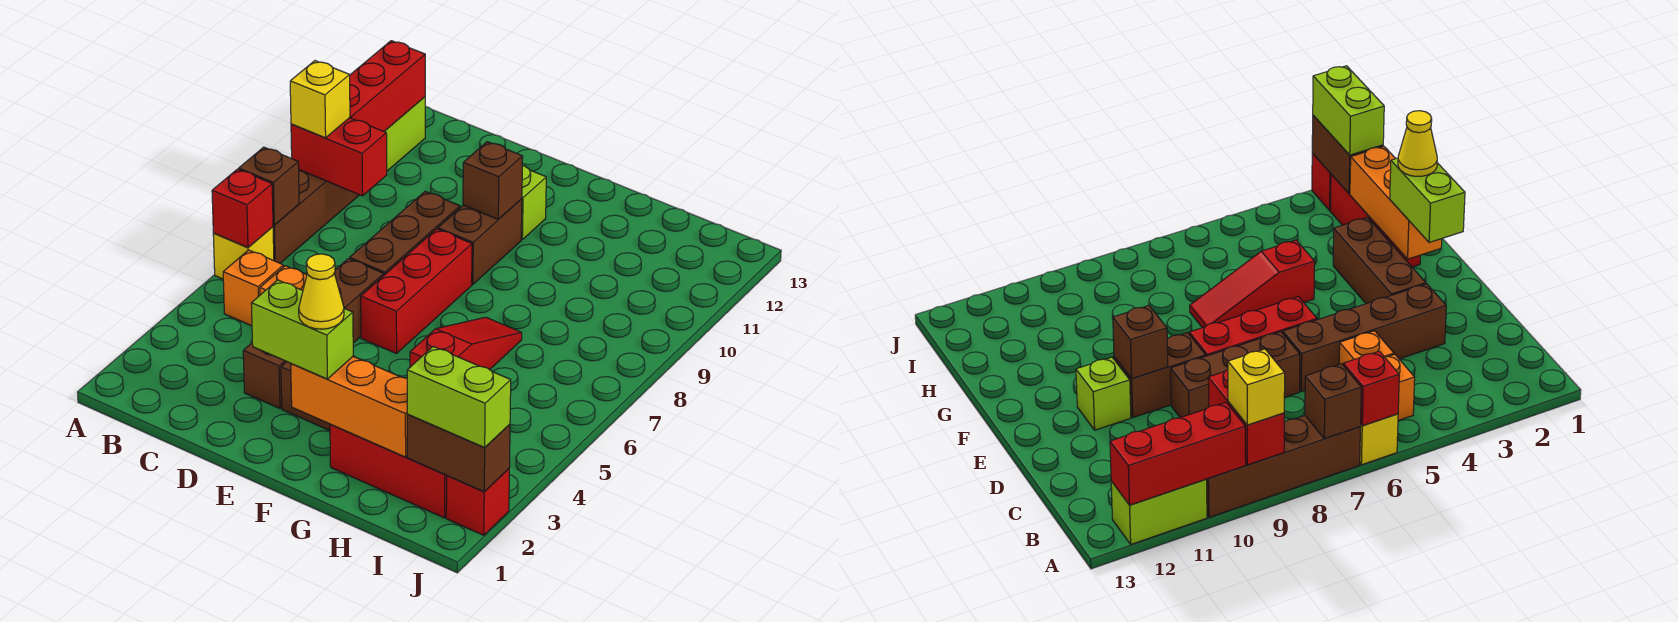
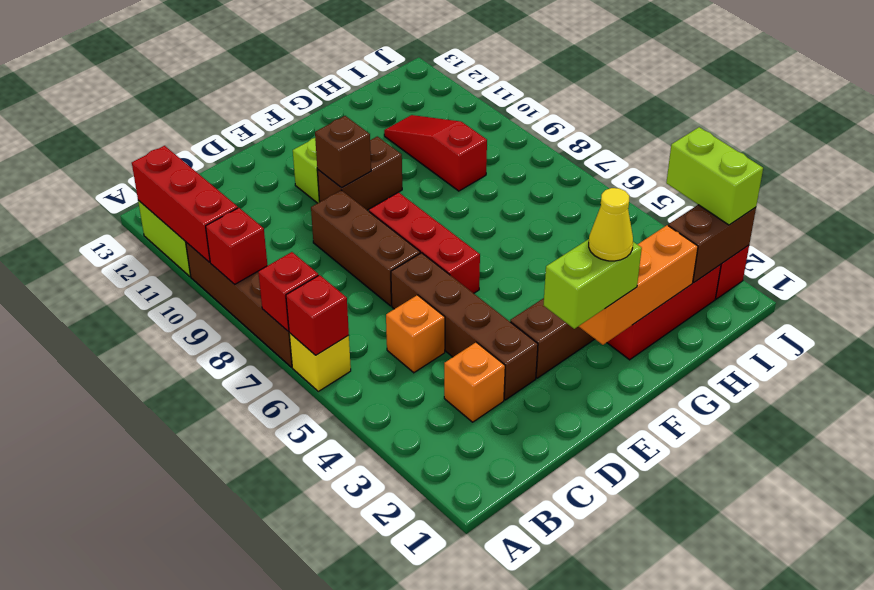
brown 1x1 brick [239,147,299,225] -> red 1x1 brick [258,252,318,331]
red 1x2 brick [291,118,387,196] -> red 1x1 brick [206,208,268,284]
yellow 1x1 brick [290,61,350,138] -> none
orange 1x1 brick [223,250,283,326] -> orange 1x1 brick moved to [444,342,505,422]
brown 1x2 brick [438,199,522,284] -> brown 1x2 brick turned to [317,136,402,210]
red 1x3 slope [410,317,522,370] -> red 1x3 slope moved to [384,115,487,191]
lime 1x2 brick [407,347,511,448] -> lime 1x2 brick turned to [666,127,763,225]

